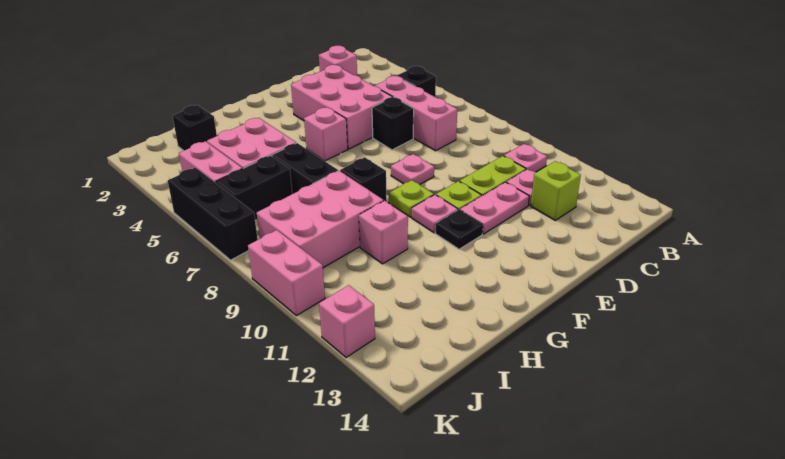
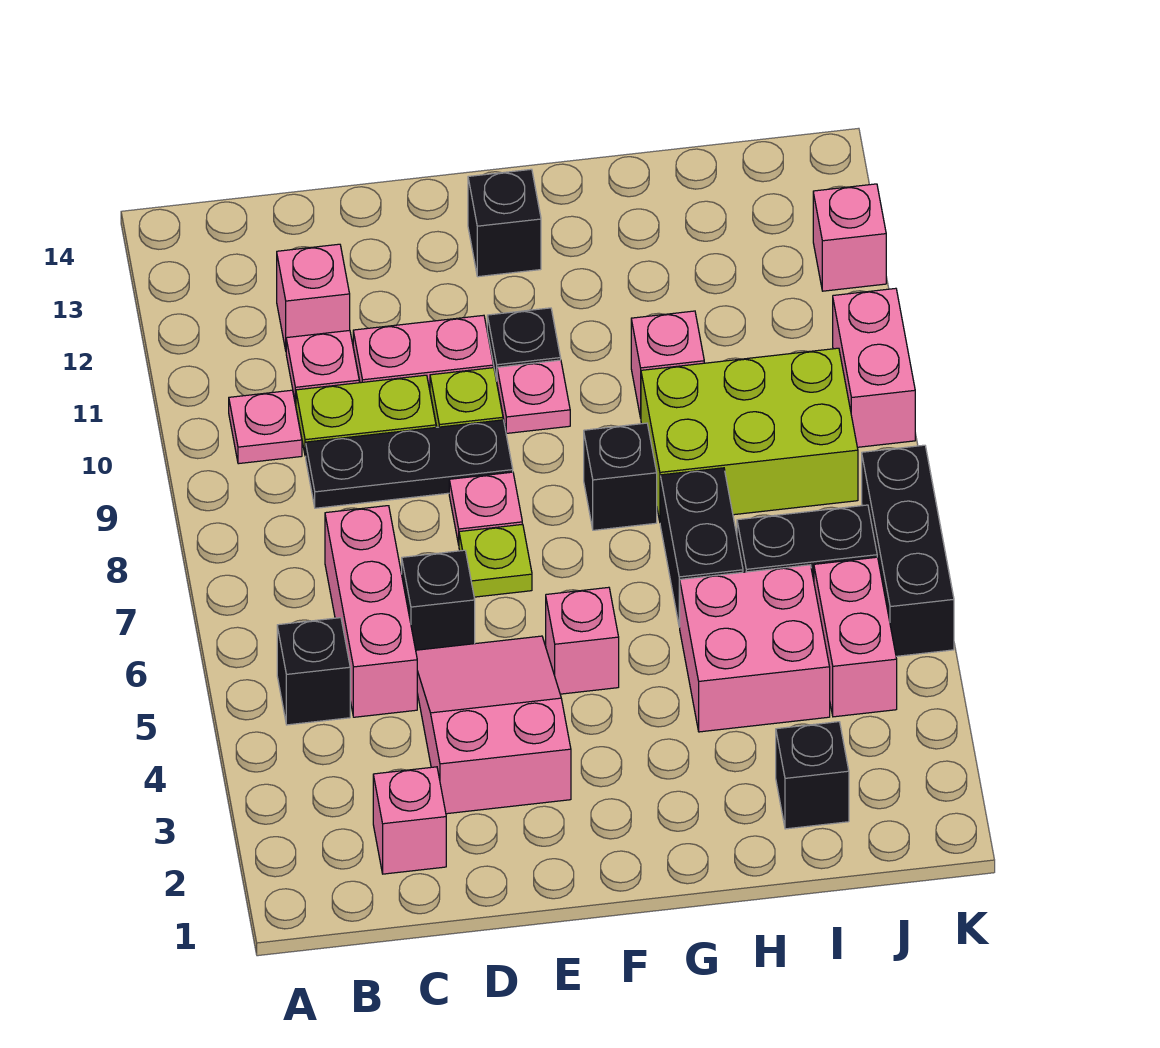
none -> black 1x3 plate [306,420,513,508]
lime 1x1 brick [531,161,581,220] -> pink 1x1 brick [277,244,350,350]
pink 2x3 brick [291,65,392,149] -> pink 2x3 slope [416,636,571,814]
lime 1x1 plate [389,180,434,217] -> lime 1x1 plate moved to [459,524,532,597]
none -> black 1x1 brick [468,169,541,277]
pink 2x3 brick [257,171,383,268] -> lime 2x3 brick [641,348,858,521]

